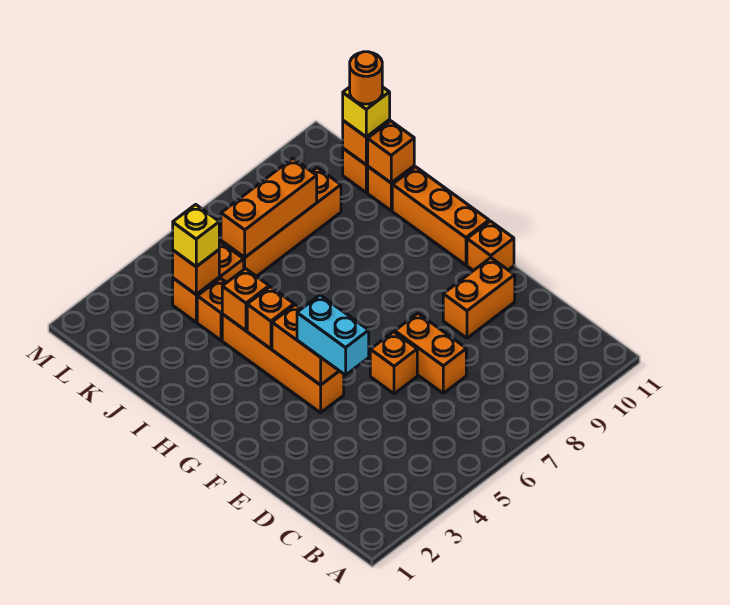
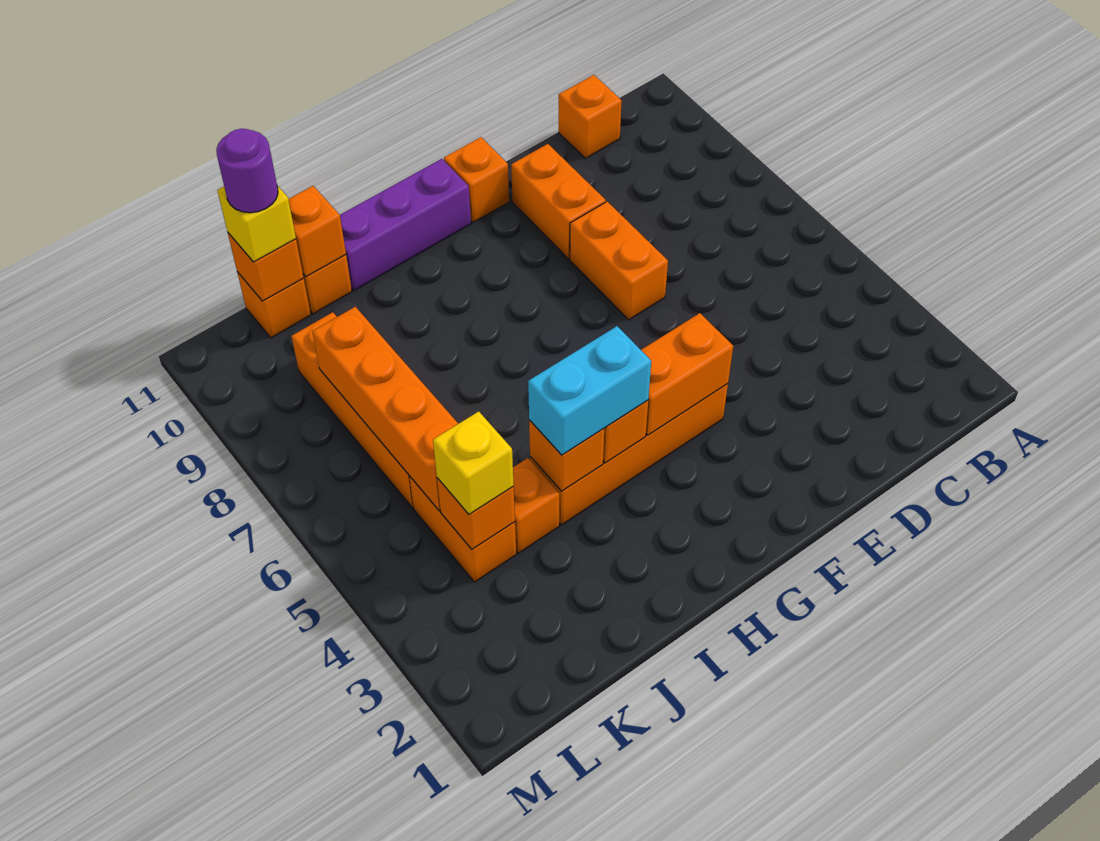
orange 1x2 brick [395,313,466,393] -> orange 1x2 brick turned to [570,202,668,320]
cyan 1x2 brick [297,295,369,375] -> cyan 1x2 brick moved to [528,326,651,455]
orange 1x1 brick [370,332,417,394] -> orange 1x1 brick moved to [559,75,622,158]
orange 1x3 brick [392,167,489,265] -> purple 1x3 brick [340,159,471,290]
orange 1x3 brick [221,158,317,257] -> orange 1x4 brick [312,307,458,511]
orange 1x1 round brick [350,52,382,104] -> purple 1x1 round brick [216,129,278,213]

